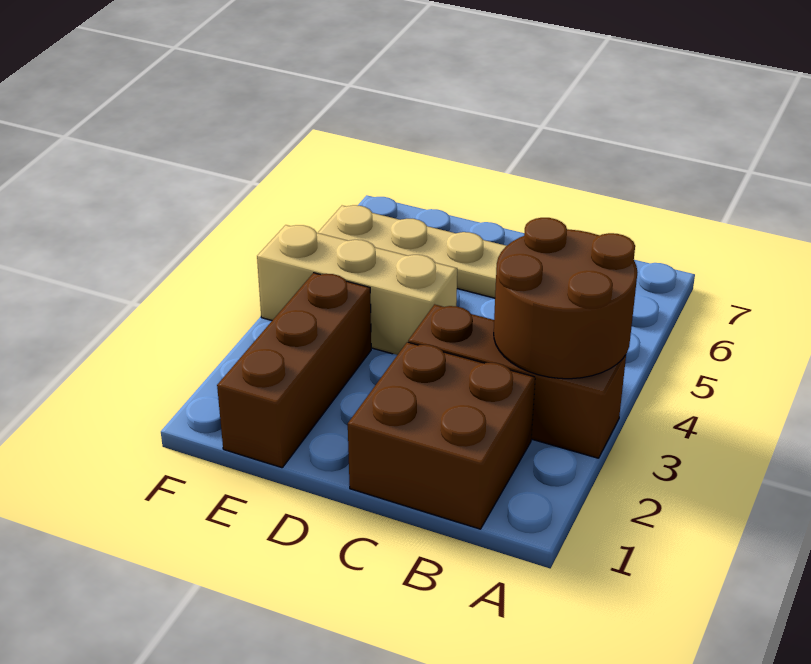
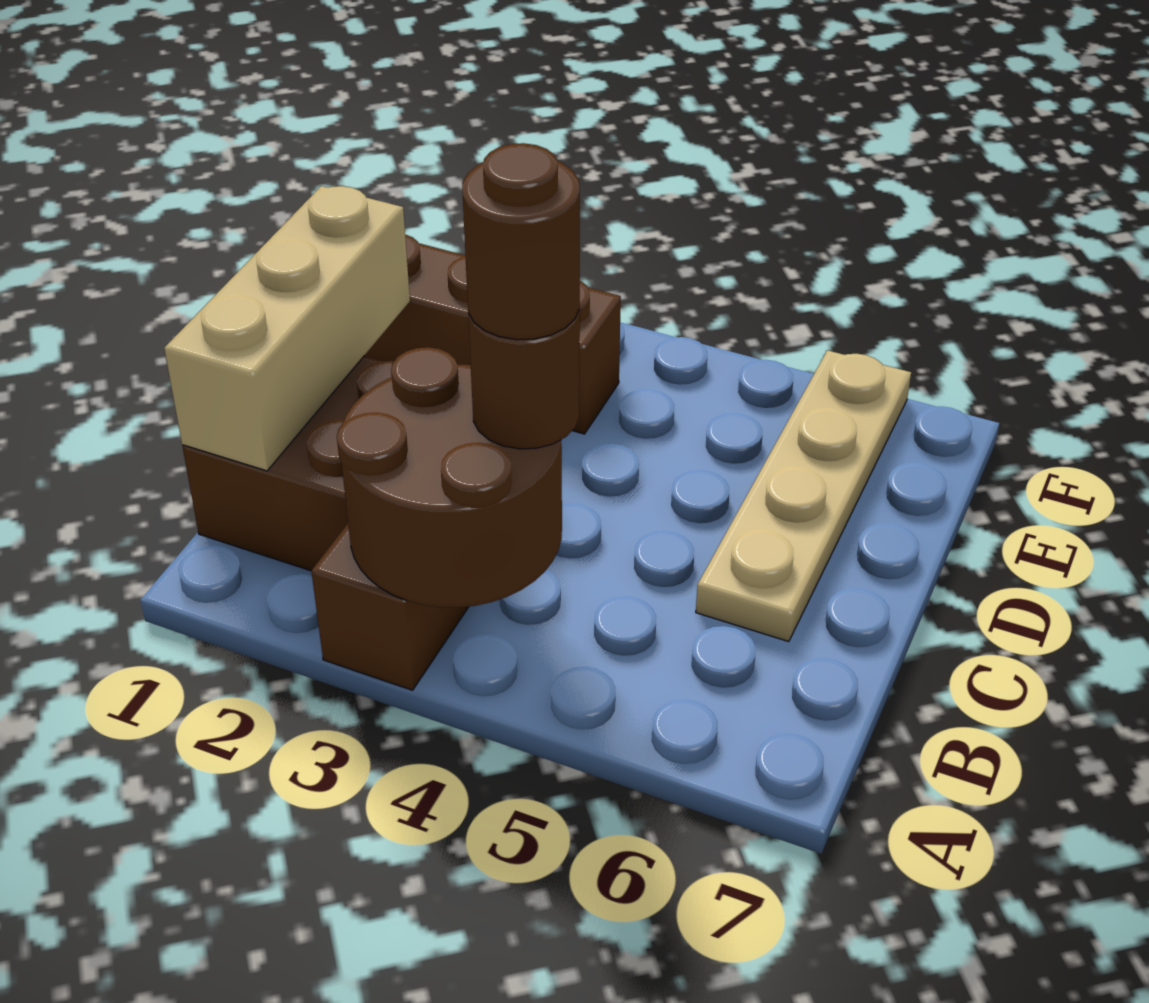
none -> brown 1x1 round brick [468,309,580,449]
none -> brown 1x1 round brick [462,143,580,340]
tan 1x3 brick [257,225,457,355] -> tan 1x3 brick moved to [164,186,410,471]

